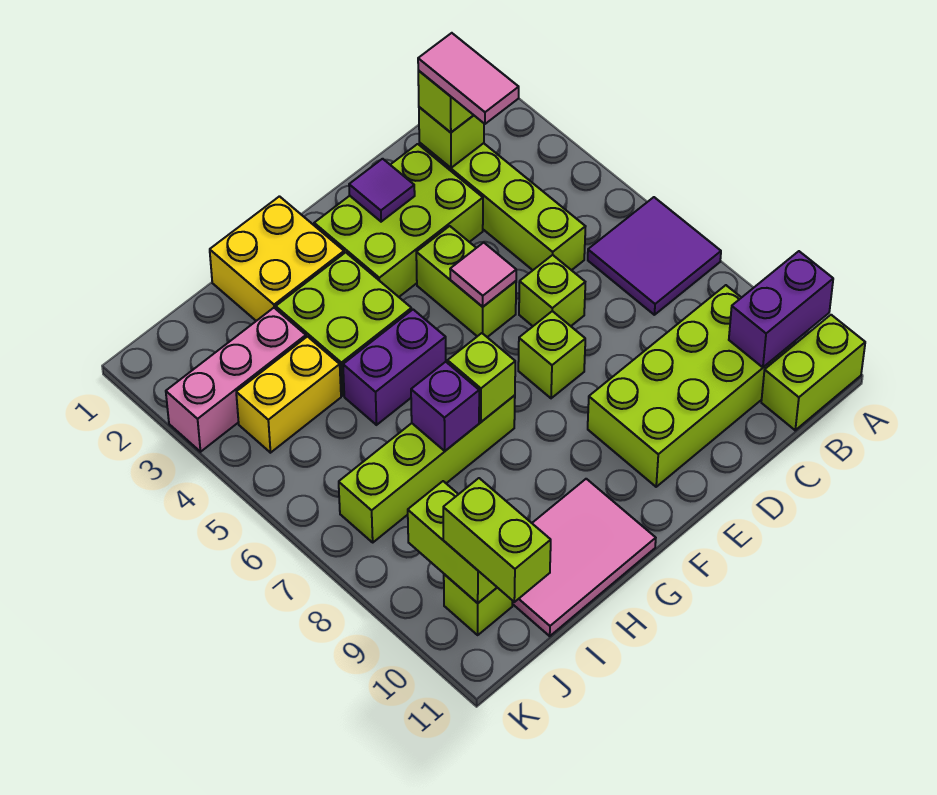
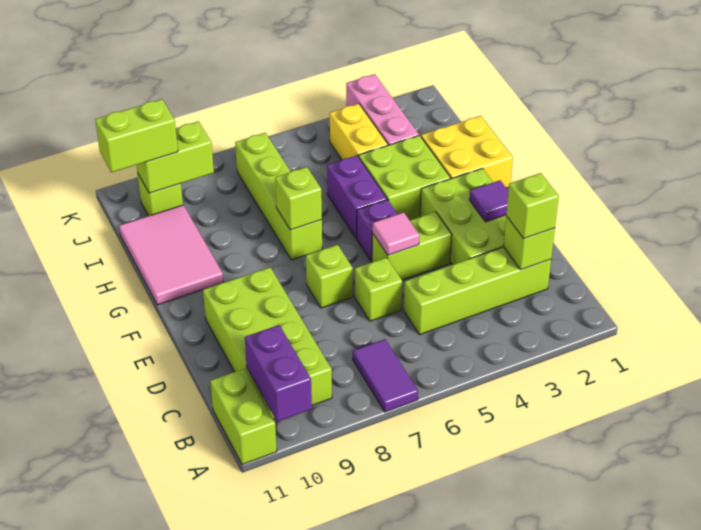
purple 2x2 tile [588,197,721,315] -> purple 1x2 tile [353,339,418,412]
pink 1x2 tile [418,33,519,124] -> none
purple 1x1 brick [411,362,479,451] -> purple 1x1 brick moved to [357,200,397,261]

